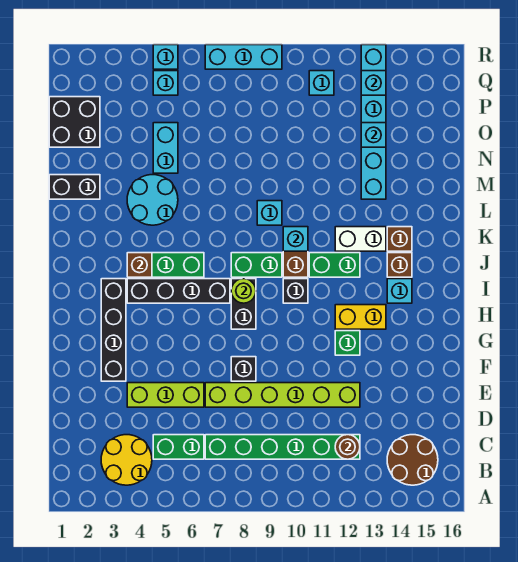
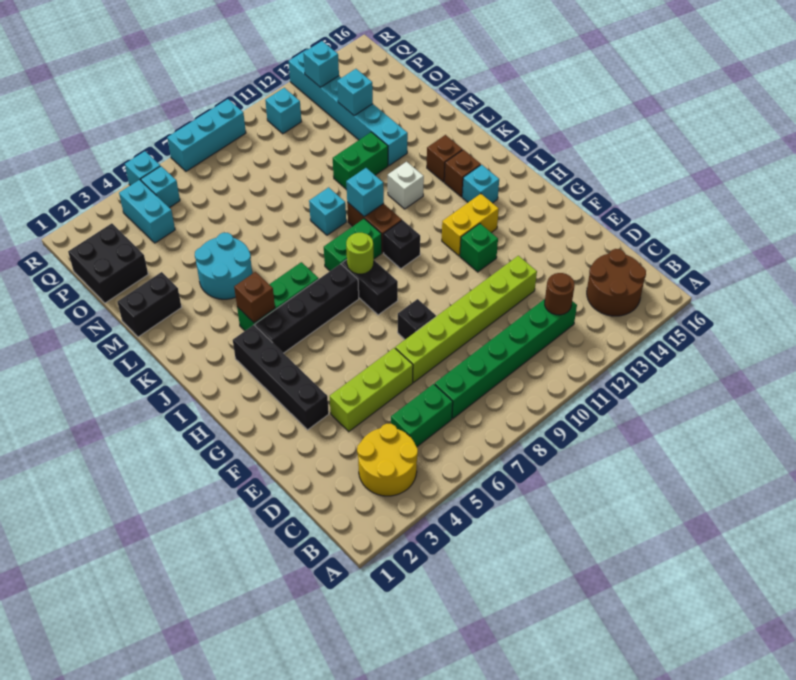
green 1x2 brick [309,253,360,277] -> green 1x2 brick moved to [333,132,388,190]
white 1x2 brick [335,227,386,251] -> white 1x1 brick [388,162,424,209]
cyan 1x2 brick [153,123,178,173] -> cyan 1x2 brick moved to [119,180,175,243]

